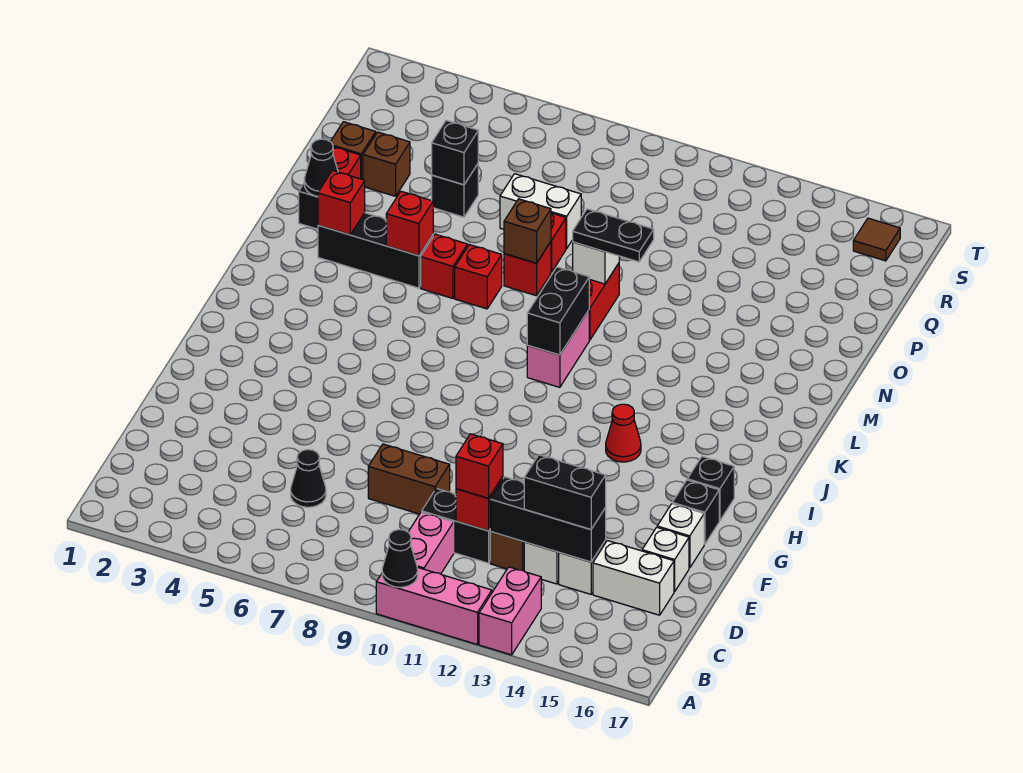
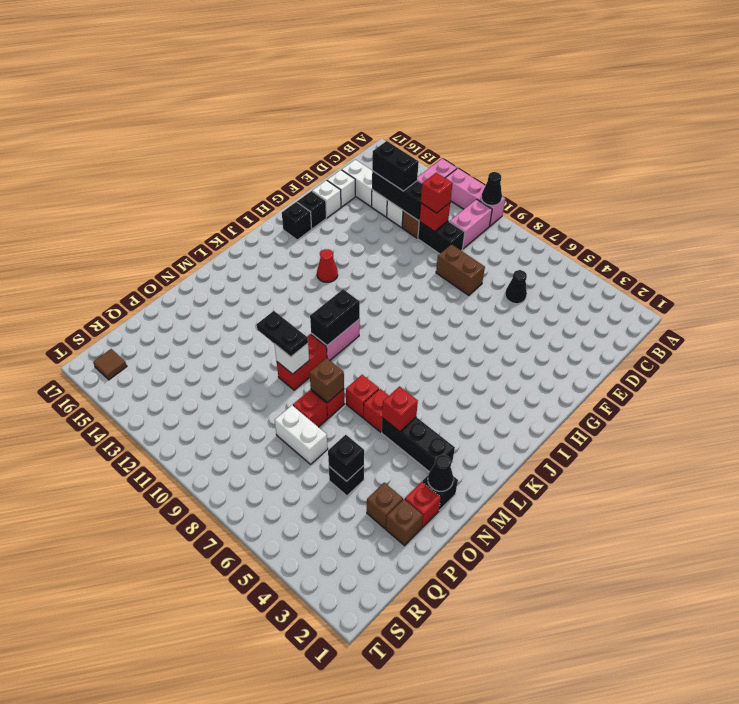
red 1x1 brick [318,170,365,235] -> none

